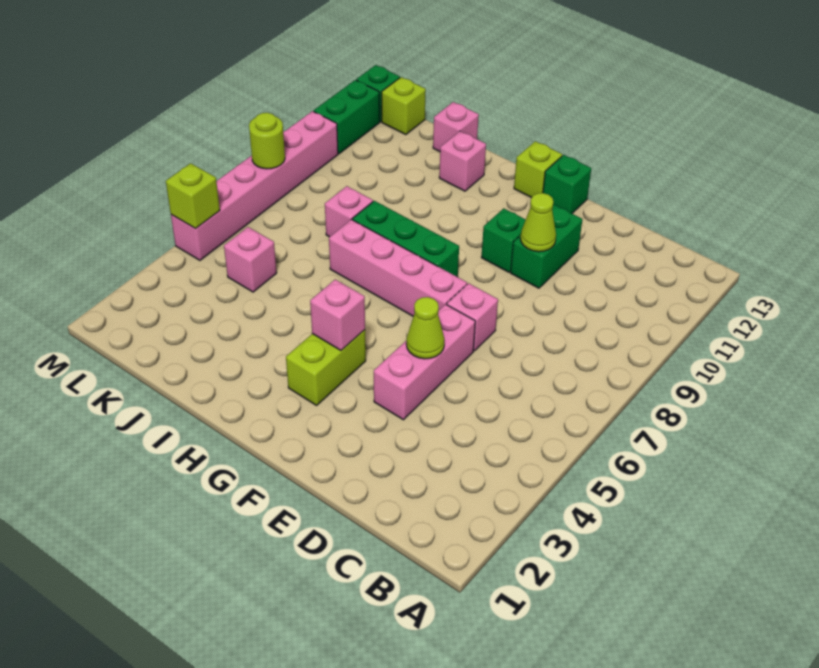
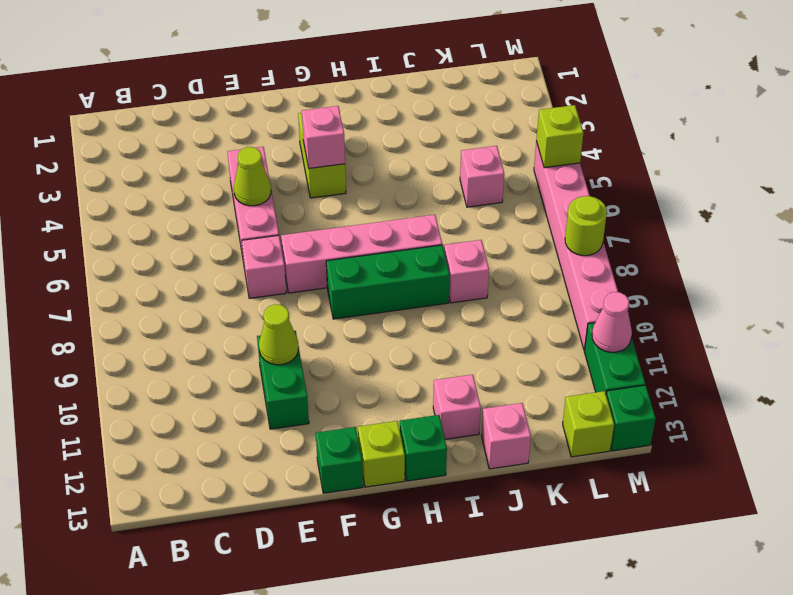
green 1x1 brick [481,208,526,272] -> green 1x1 brick moved to [400,415,447,481]
none -> pink 1x1 cone [592,292,632,352]

